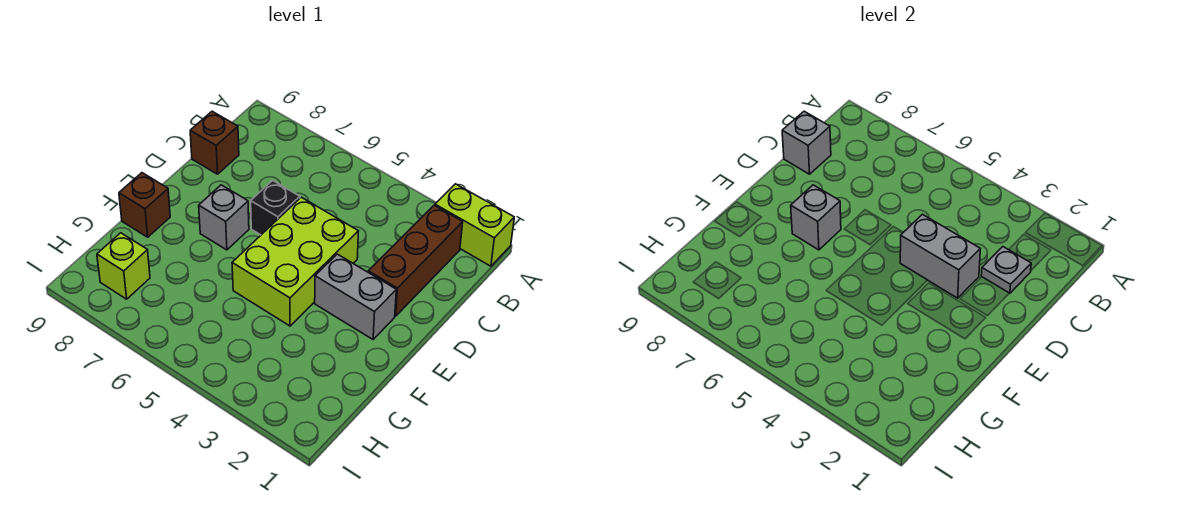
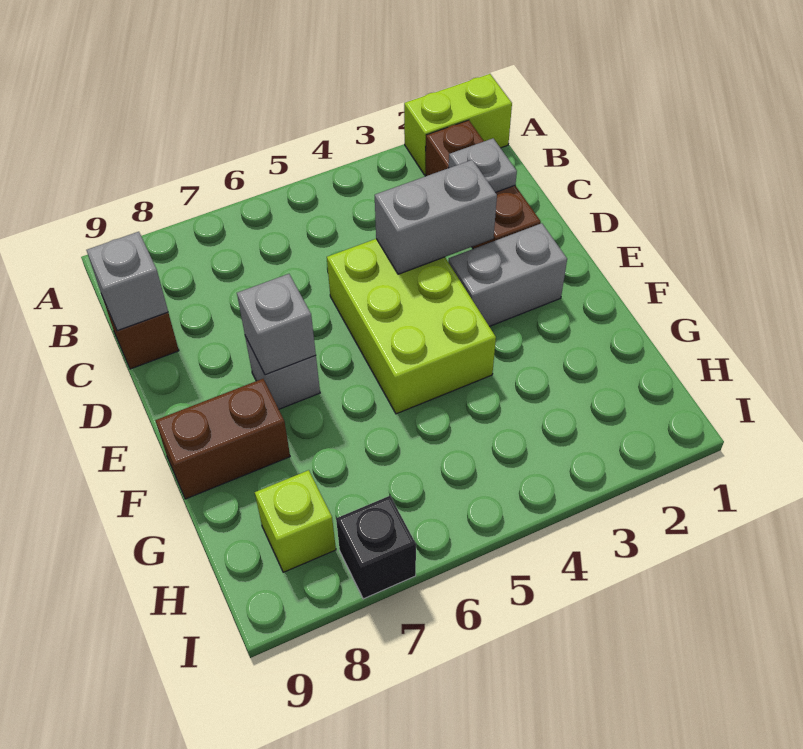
black 1x1 brick [251,180,300,235] -> black 1x1 brick moved to [336,496,416,599]
brown 1x1 brick [119,173,170,237] -> brown 1x2 brick [155,379,290,499]

